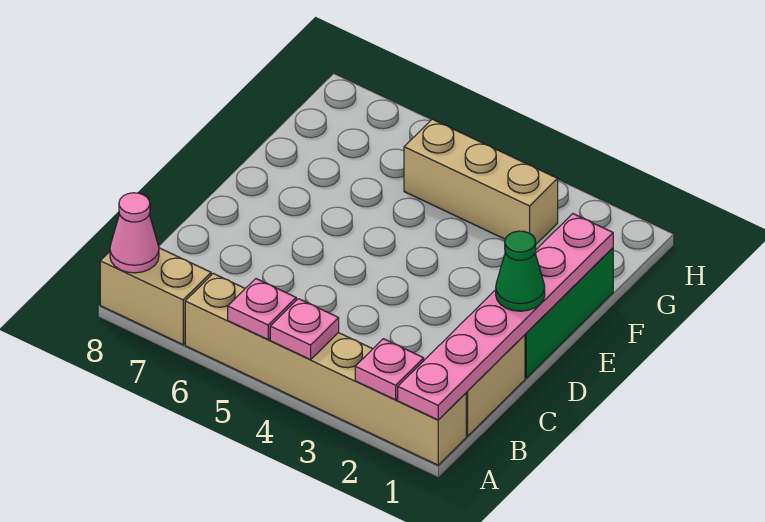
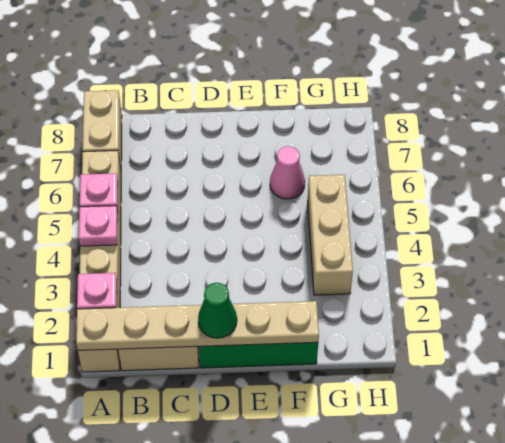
pink 1x6 plate [398,214,613,420] -> tan 1x6 plate [76,301,319,350]
pink 1x1 cone [110,193,159,273] -> pink 1x1 cone moved to [270,146,305,199]

